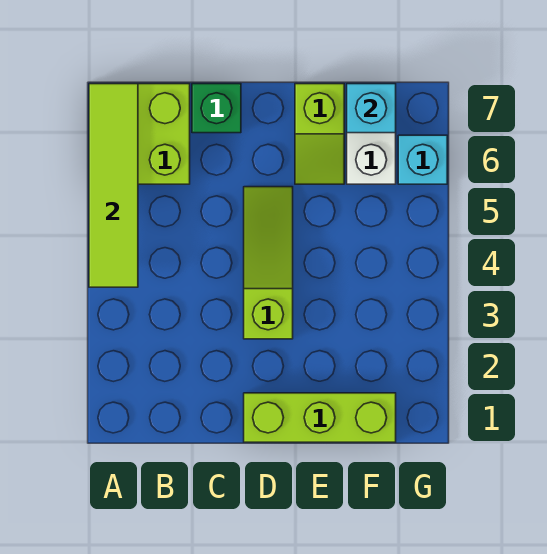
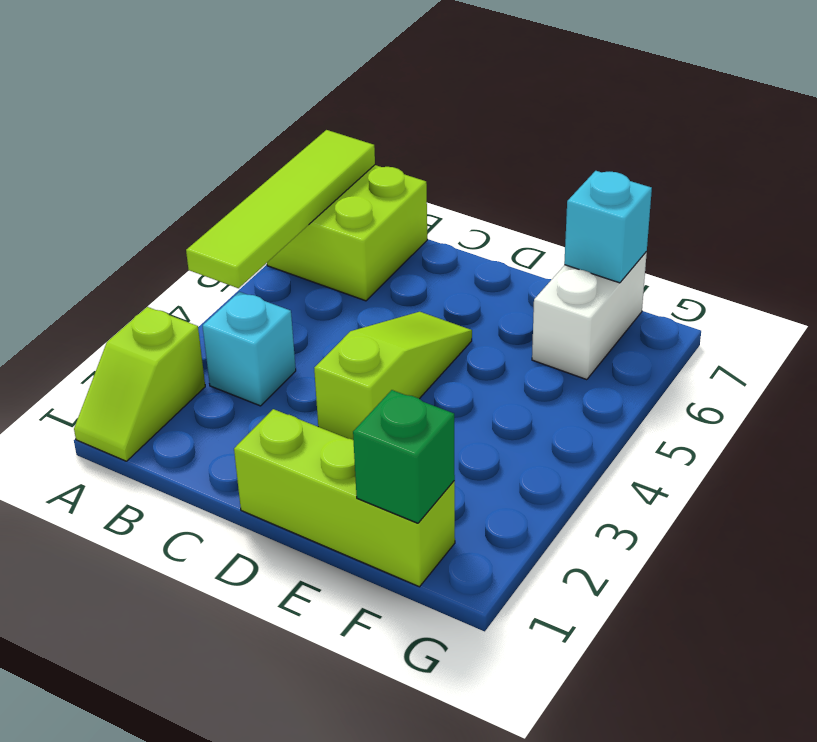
green 1x1 brick [192,84,241,133] -> green 1x1 brick moved to [353,390,455,523]
lime 1x2 slope [295,84,344,184] -> lime 1x2 slope moved to [74,307,205,461]
cyan 1x1 brick [398,135,447,184] -> cyan 1x1 brick moved to [203,292,296,406]

